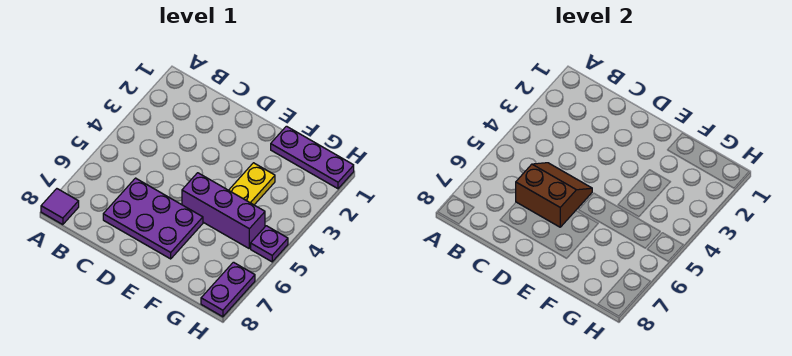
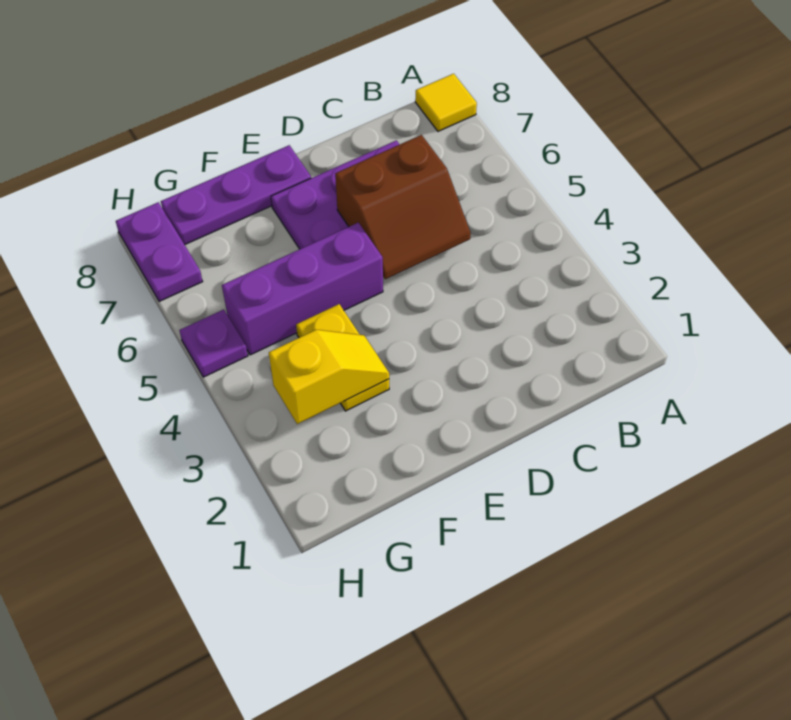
purple 1x1 tile [41,189,79,225] -> yellow 1x1 tile [415,74,477,131]
purple 1x3 plate [271,126,354,189] -> purple 1x3 plate moved to [161,145,311,245]
none -> yellow 1x2 slope [269,330,389,424]

